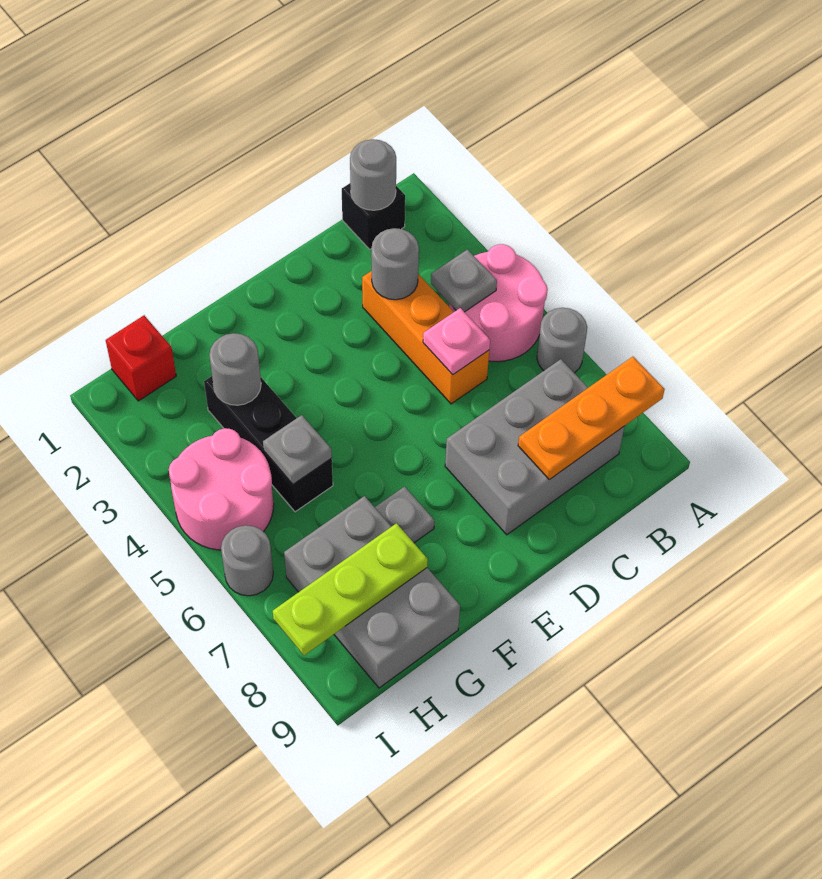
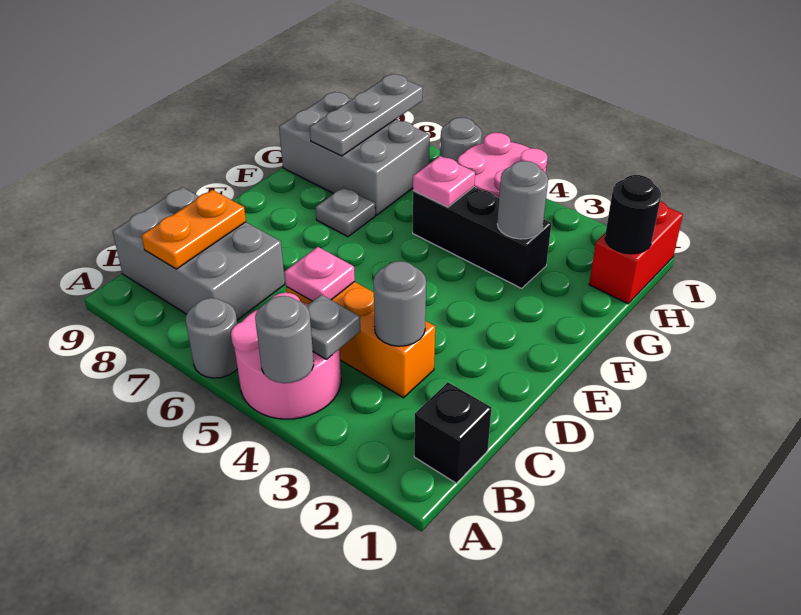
orange 1x3 plate [518,357,665,480] -> orange 1x2 plate [141,190,246,269]
grey 1x1 round brick [350,139,396,210] -> grey 1x1 round brick moved to [255,296,314,383]
grey 2x3 brick [445,359,625,535] -> grey 2x3 brick turned to [113,187,285,320]
grey 1x1 plate [263,415,332,484] -> pink 1x1 plate [413,156,475,207]
lime 1x3 plate [273,523,428,655] -> grey 1x3 plate [310,74,423,156]
red 1x1 brick [106,315,176,401] -> red 1x2 brick [589,201,683,304]
none -> black 1x1 round brick [605,175,661,254]

